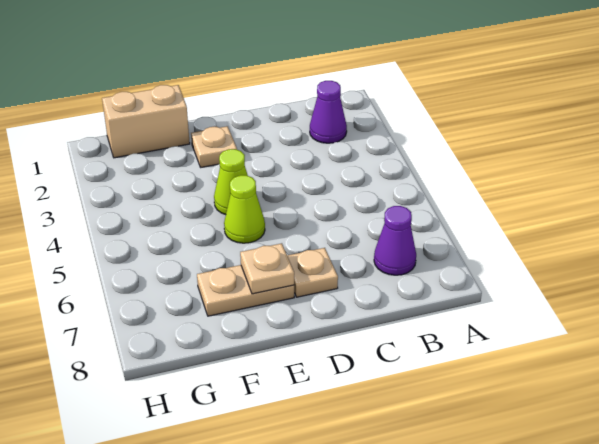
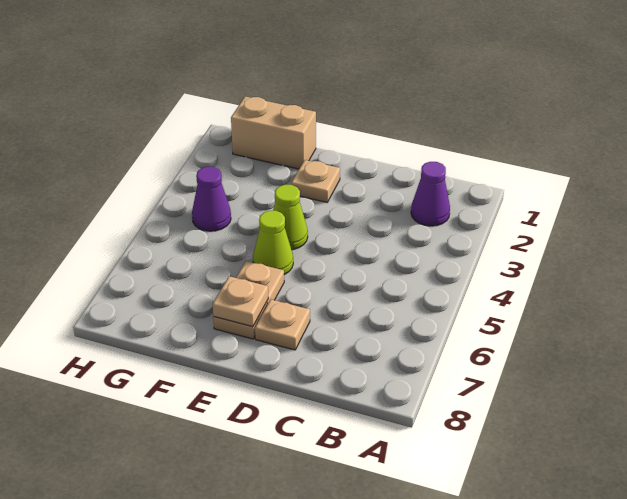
purple 1x1 cone [374,206,416,275] -> purple 1x1 cone moved to [192,167,231,231]
tan 1x2 plate [197,265,294,316] -> tan 1x2 plate turned to [213,261,284,339]

